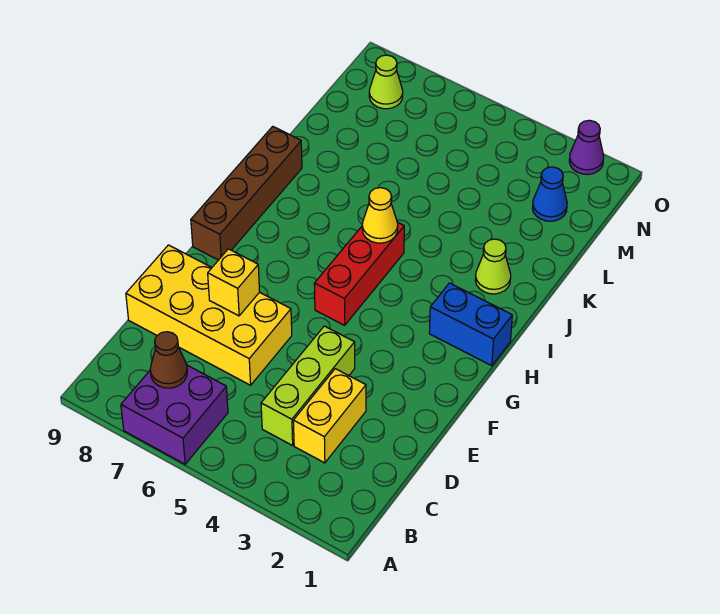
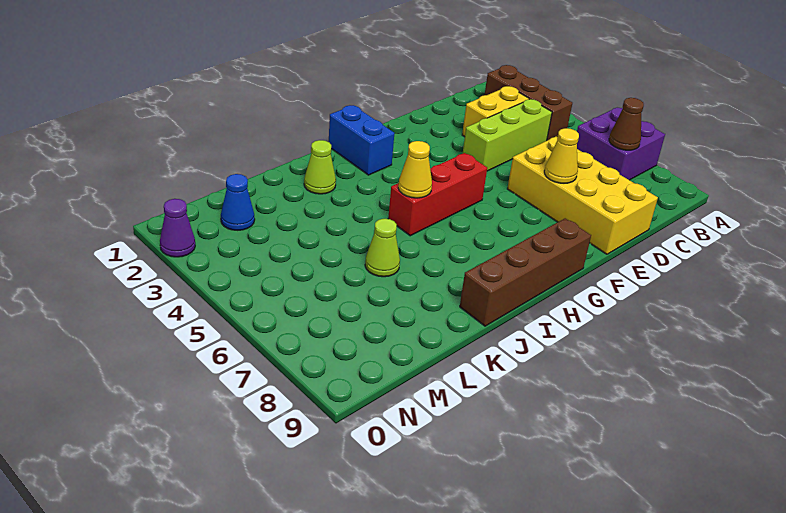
none -> brown 1x3 brick [485,65,572,140]
yellow 1x1 brick [208,249,260,316] -> yellow 1x1 cone [544,128,579,183]
lime 1x1 cone [369,55,403,109] -> lime 1x1 cone moved to [365,219,400,277]

